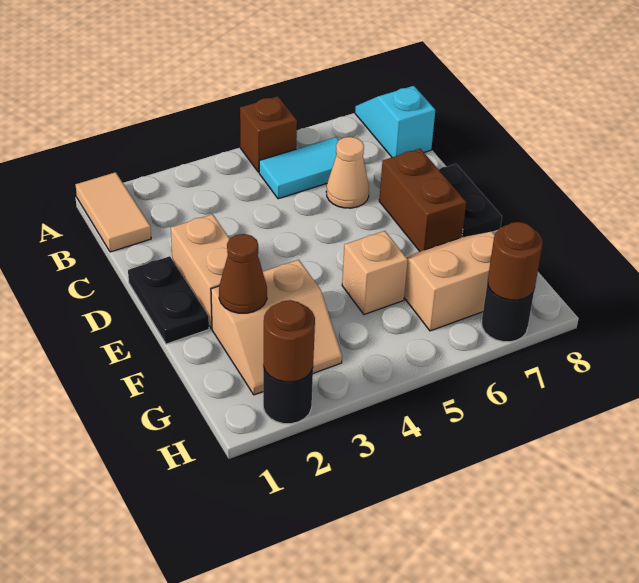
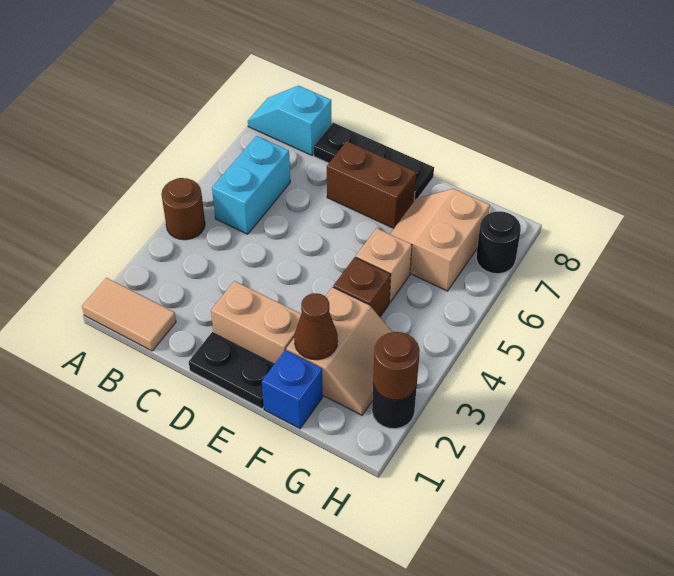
brown 1x1 brick [240,96,297,172] -> brown 1x1 brick moved to [333,257,391,317]
cyan 1x2 tile [259,137,339,199] -> cyan 1x2 brick [212,136,290,234]
tan 1x1 cone [326,137,369,208] -> none
black 1x2 plate [439,164,502,237] -> black 1x3 plate [314,123,434,201]
none -> blue 1x1 brick [262,350,323,429]
brown 1x1 round brick [488,222,543,300] -> brown 1x1 round brick moved to [161,178,205,240]

